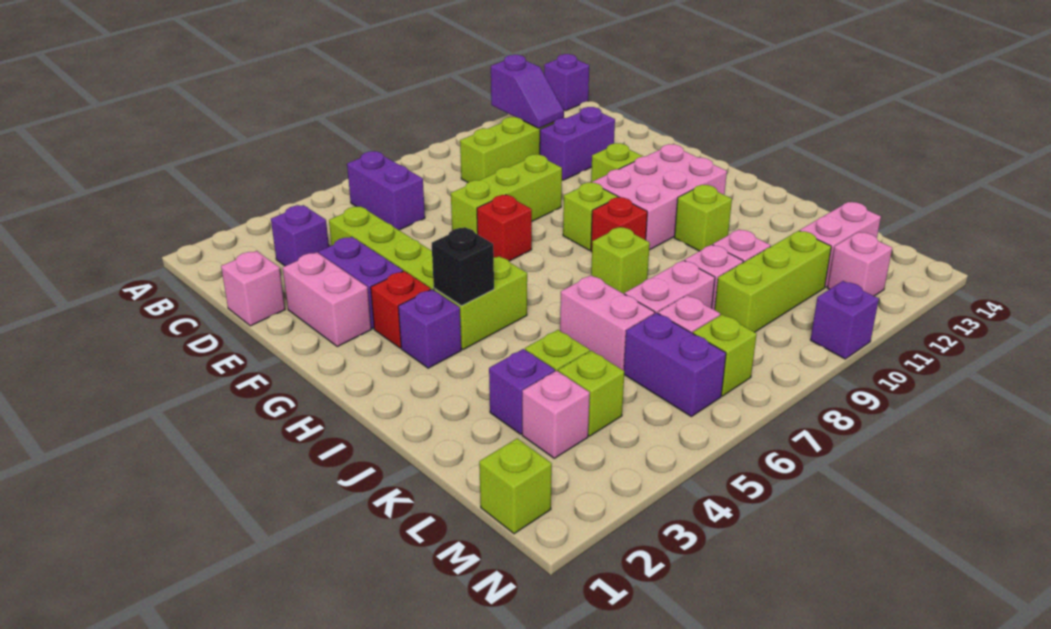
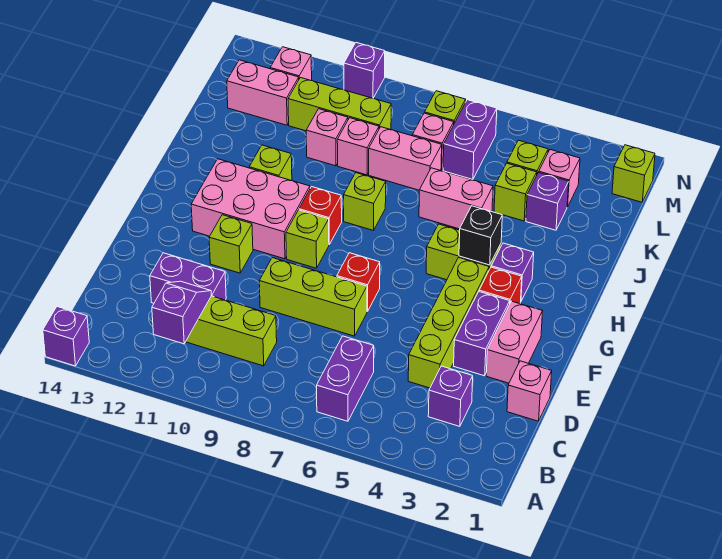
pink 1x2 brick [560,275,655,371] -> pink 1x2 brick turned to [419,168,493,229]

